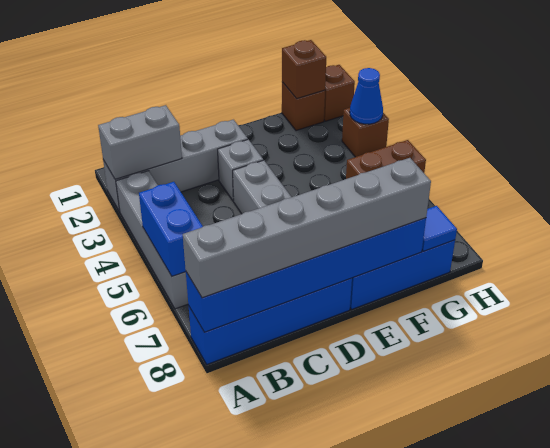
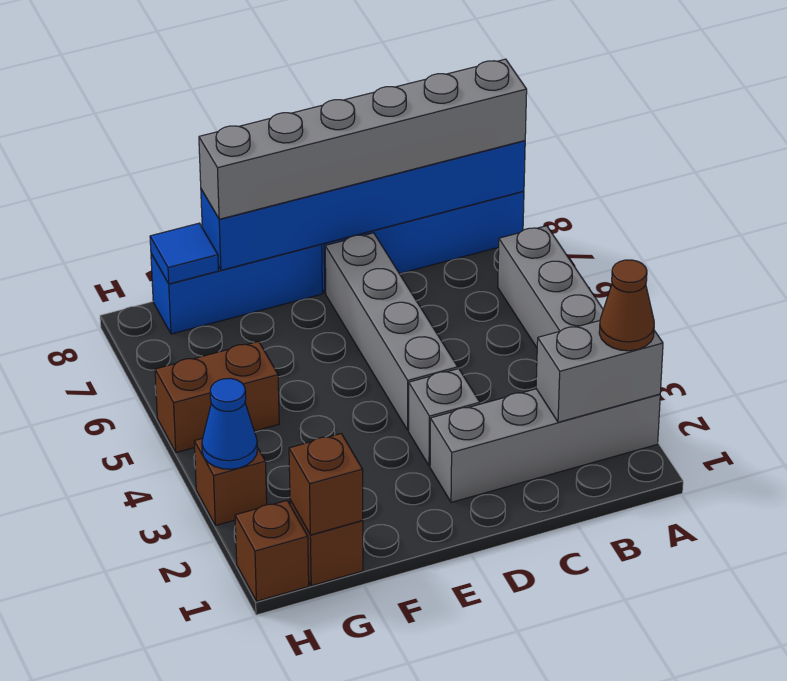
none -> brown 1x1 cone [599,260,654,351]
blue 1x2 brick [139,182,203,276] -> none

